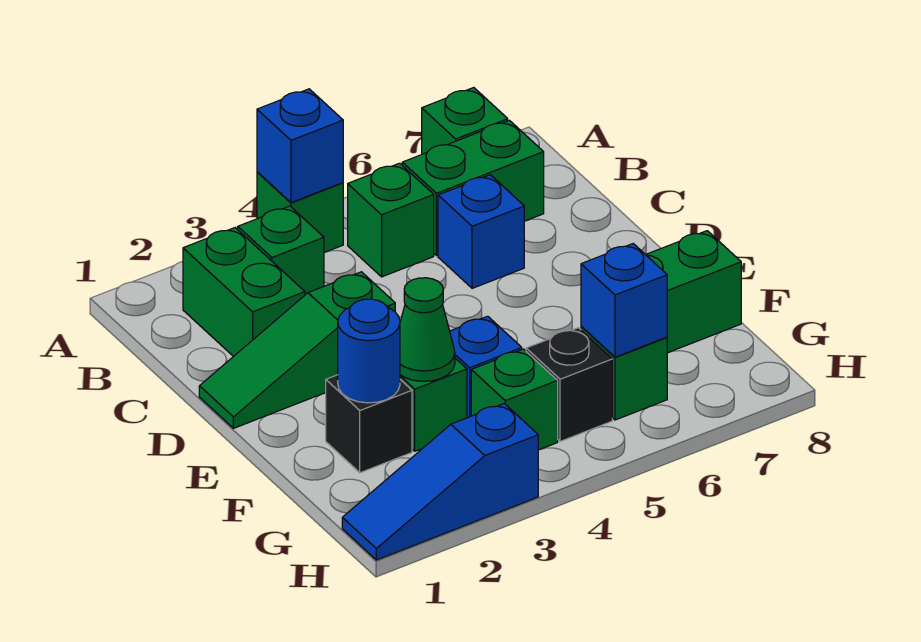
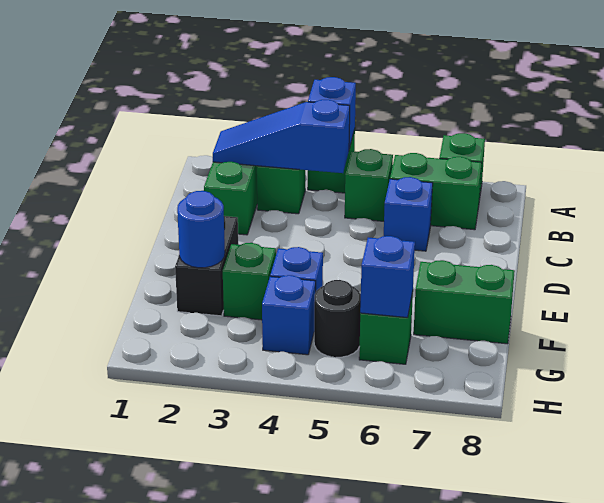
green 1x3 slope [199,272,395,428] -> none
black 1x1 brick [326,375,412,473] -> black 1x2 brick [175,216,238,316]
green 1x1 cone [400,278,455,381] -> none
green 1x1 brick [471,349,558,450] -> blue 1x1 brick [262,275,316,355]
black 1x1 brick [526,328,612,441] -> black 1x1 round brick [314,280,361,357]
blue 1x3 slope [342,404,538,560] -> blue 1x3 slope moved to [213,100,350,173]

